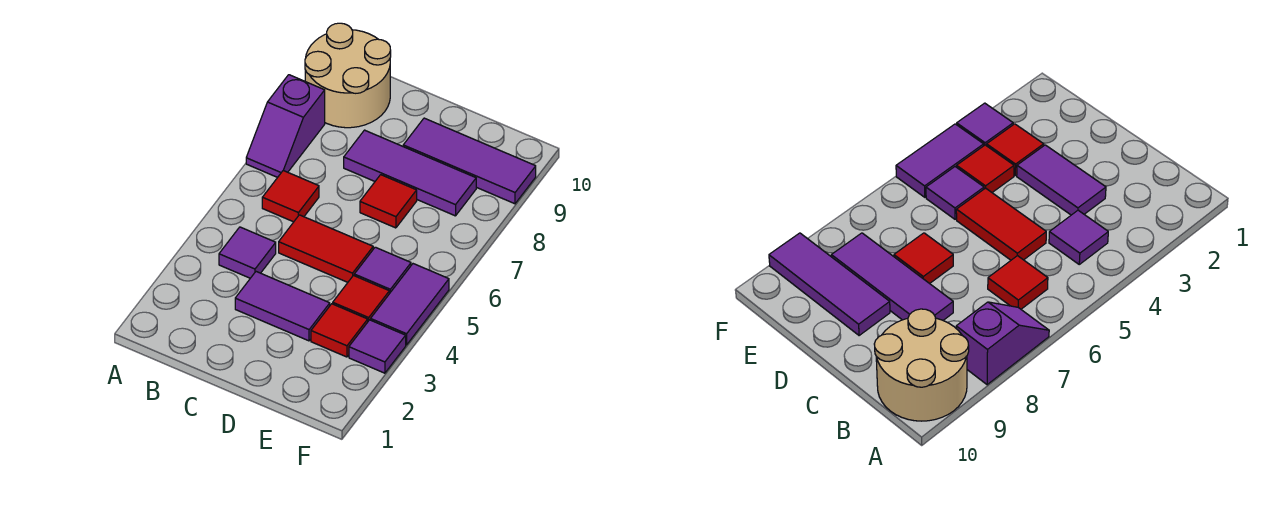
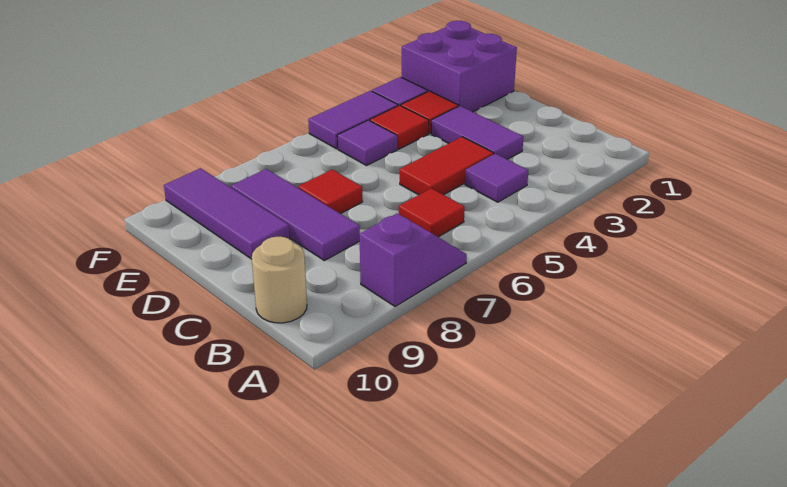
tan 2x2 round brick [305,23,391,128] -> tan 1x1 round brick [252,237,307,323]
red 1x2 tile [279,215,373,282] -> red 1x2 tile turned to [400,137,494,195]
none -> purple 2x2 brick [402,21,517,112]

